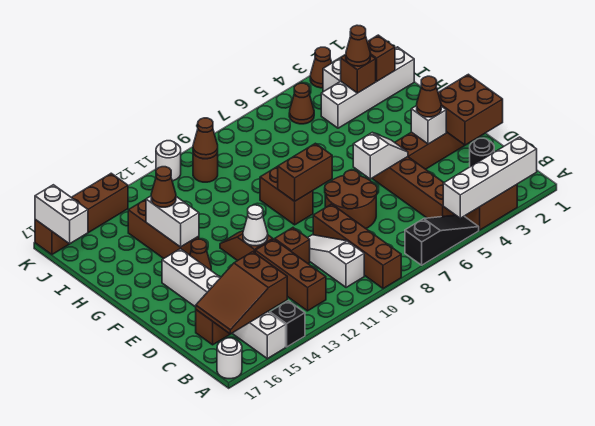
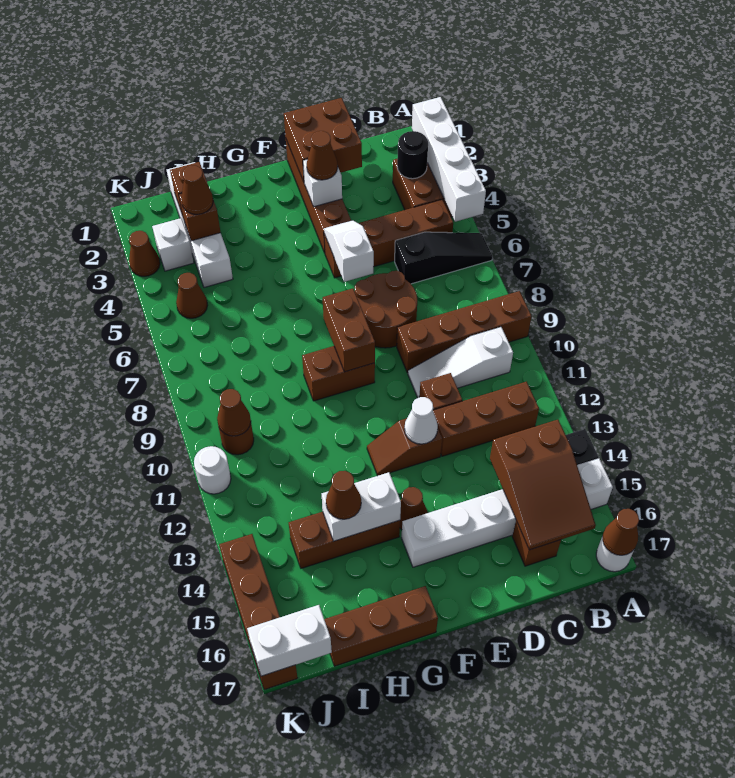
black 1x3 slope [405,215,479,265] -> black 1x3 slope turned to [395,232,492,284]
none -> brown 1x1 cone [603,509,639,555]
none -> brown 1x3 brick [324,586,438,666]

